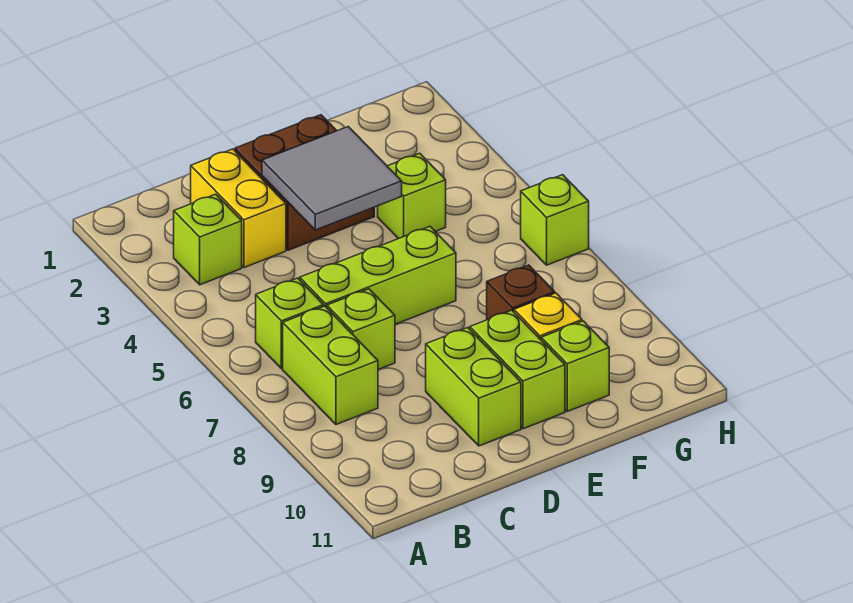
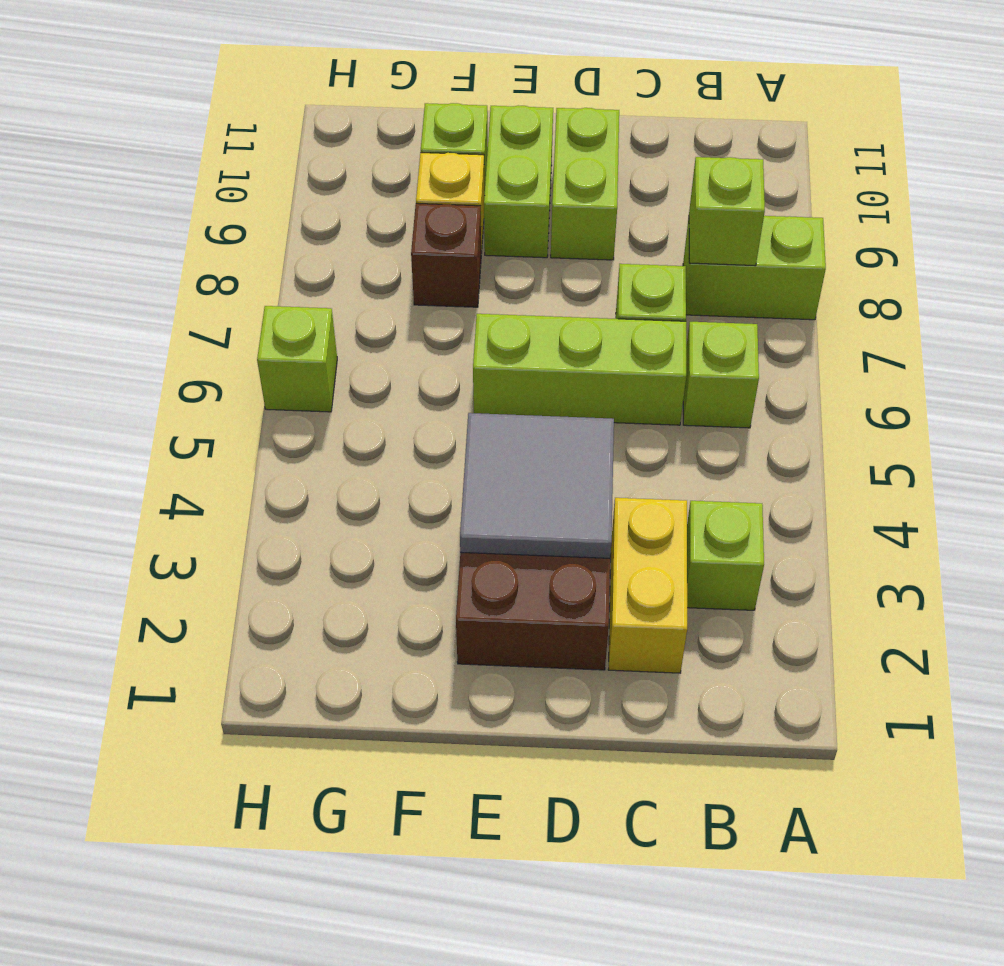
lime 1x2 brick [283,306,378,424] -> lime 1x2 brick turned to [683,216,826,320]
lime 1x1 brick [378,153,446,239] -> lime 1x1 brick moved to [689,157,765,266]

